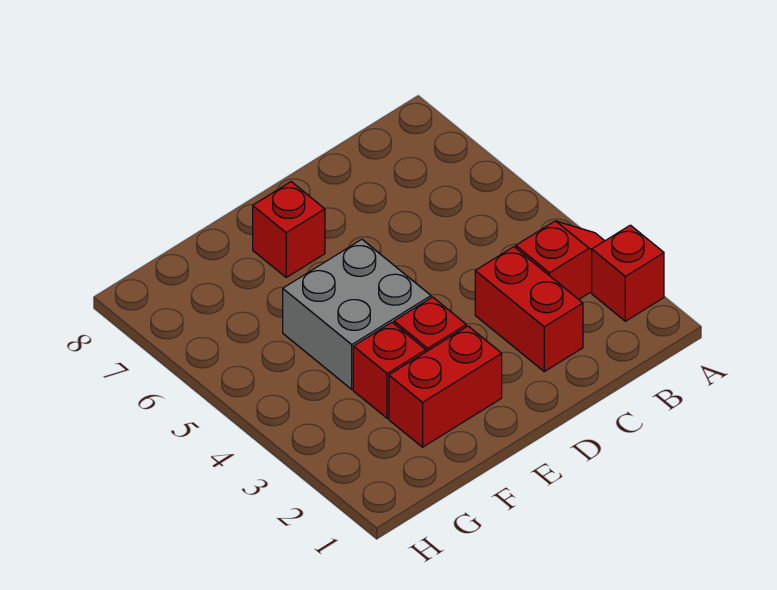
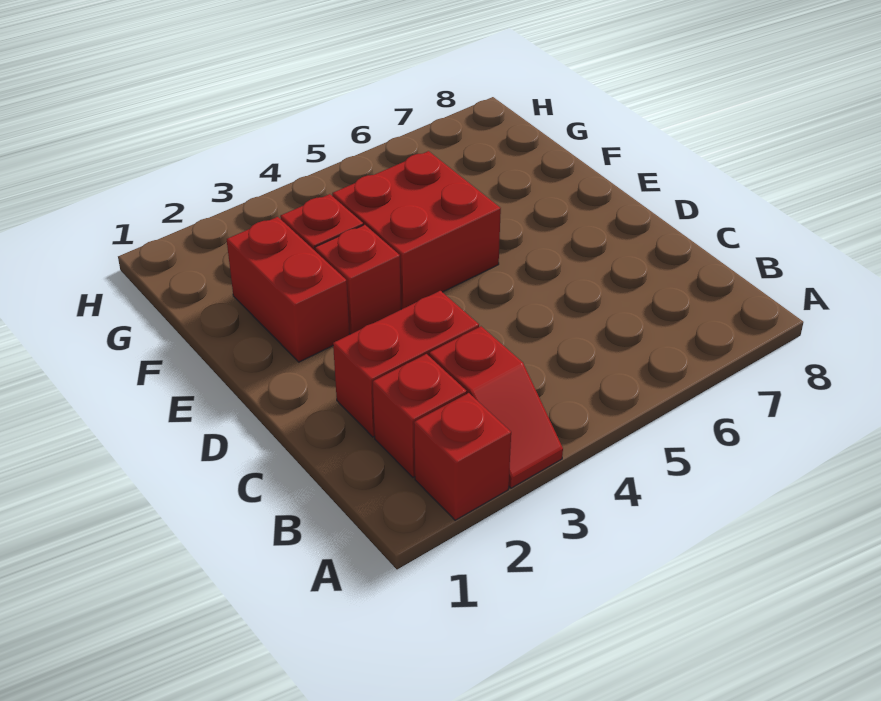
grey 2x2 brick [283,239,431,389] -> red 2x2 brick [332,151,501,309]
red 1x1 brick [253,182,325,277] -> red 1x1 brick moved to [373,354,467,477]

